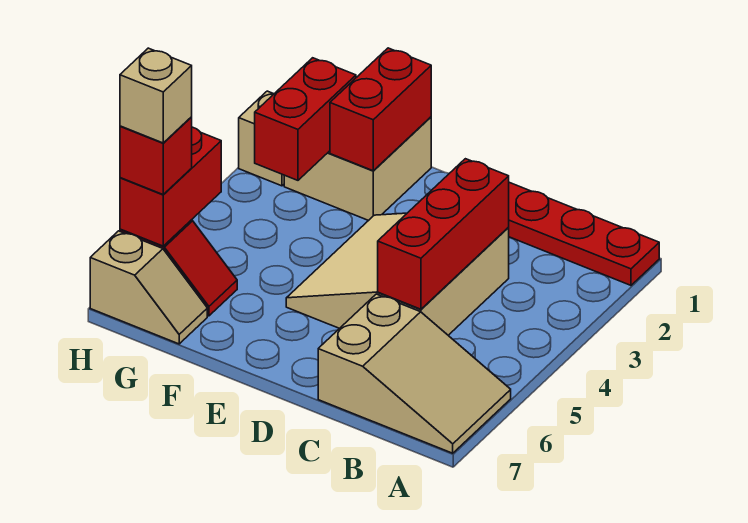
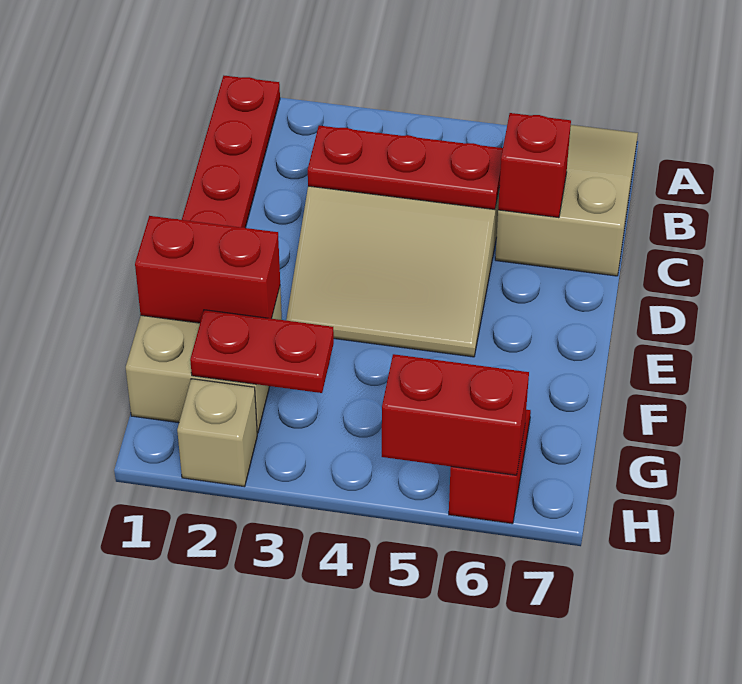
red 1x3 brick [378,159,509,309] -> red 1x3 plate [308,126,503,209]
red 1x2 brick [255,58,356,180] -> red 1x2 plate [190,310,334,393]
tan 1x2 slope [90,231,207,344] -> none
red 1x1 brick [120,117,192,195] -> red 1x1 brick moved to [498,113,571,218]
tan 1x1 brick [120,48,192,143] -> none

